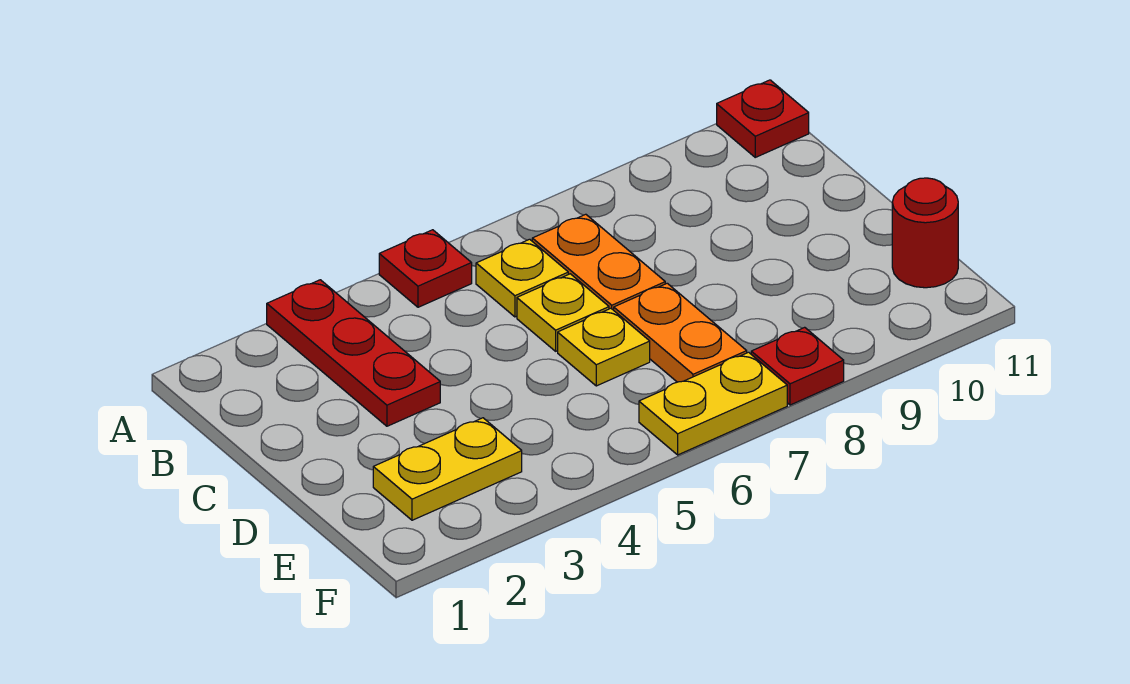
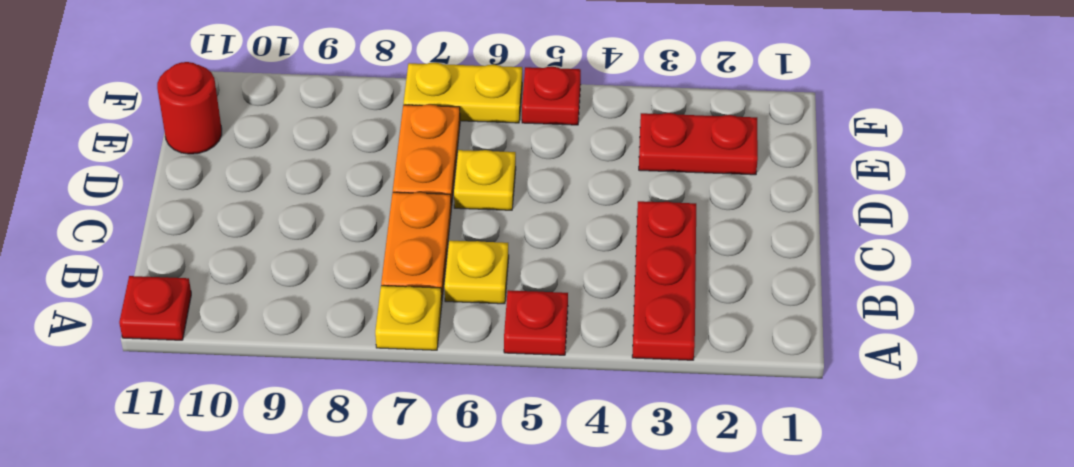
yellow 1x1 plate [517,274,609,351] -> yellow 1x1 plate moved to [375,286,442,350]
yellow 1x2 plate [373,418,522,520] -> red 1x2 plate [639,113,758,175]
red 1x1 plate [751,327,844,405] -> red 1x1 plate moved to [522,67,581,125]

